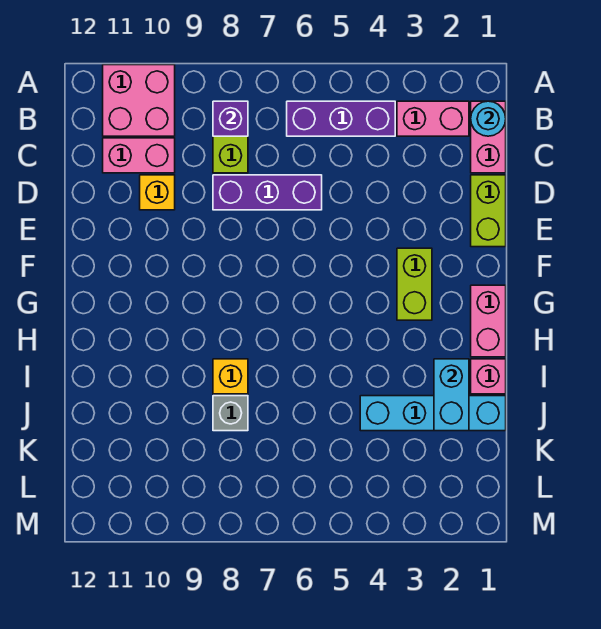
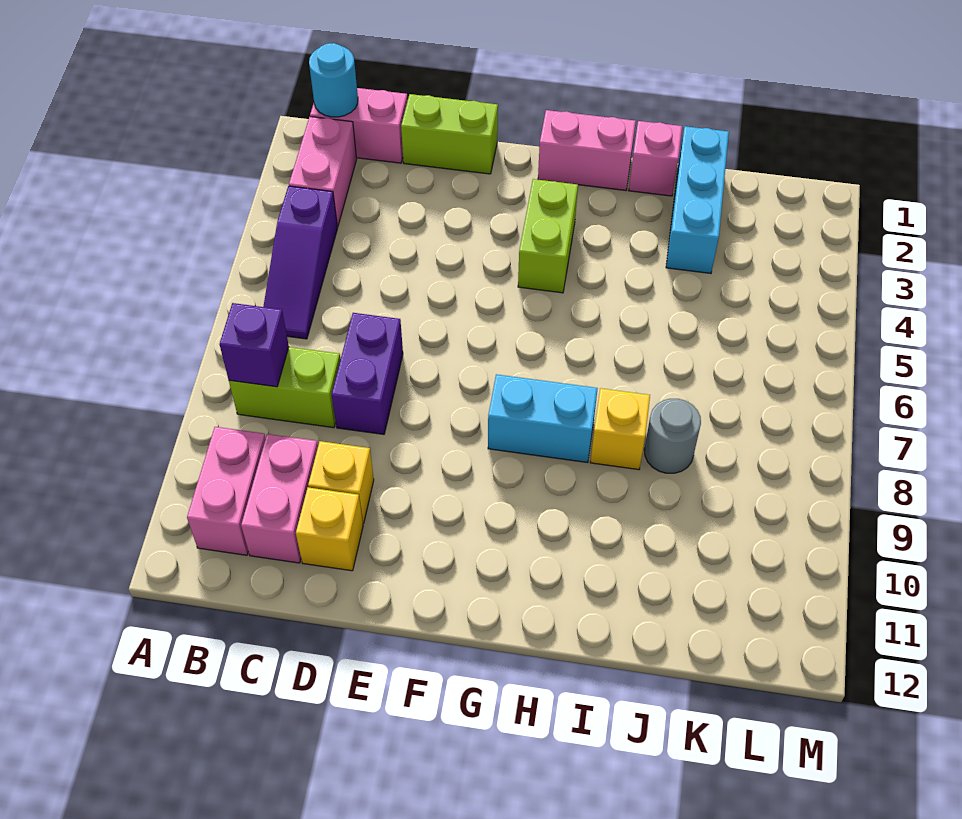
pink 2x2 brick [103,65,175,136] -> pink 1x2 brick [187,427,266,555]
purple 1x3 brick [287,101,395,136] -> purple 1x3 slope [263,186,338,339]
purple 1x3 brick [213,175,322,210] -> purple 1x2 brick [332,313,403,434]
none -> yellow 1x1 brick [296,487,363,571]
lime 1x2 brick [397,248,432,320] -> lime 1x2 brick turned to [518,179,578,293]
cyan 1x2 brick [434,359,469,431] -> cyan 1x2 brick moved to [488,374,598,463]
cyan 1x4 brick [360,396,506,431] -> cyan 1x3 brick [666,126,729,273]
grey 1x1 brick [213,396,248,431] -> grey 1x1 round brick [644,399,701,473]

